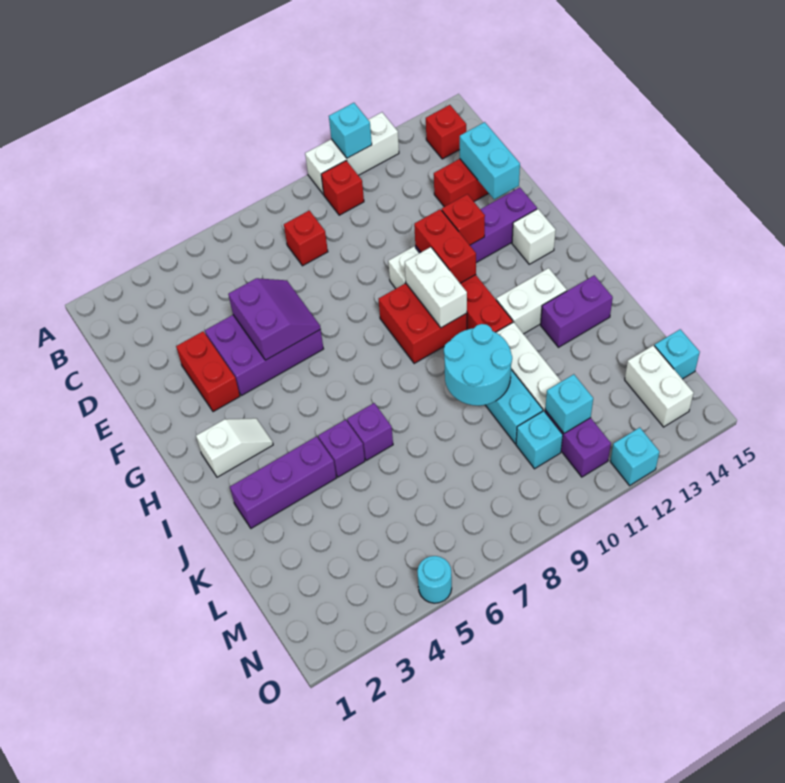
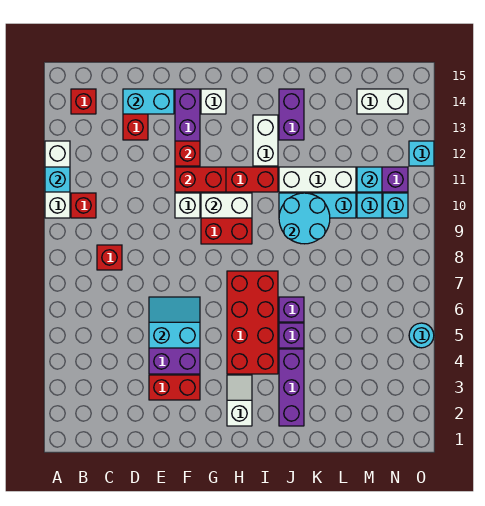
purple 2x2 slope [228,278,321,360] -> cyan 2x2 slope [149,297,200,348]
none -> red 2x4 brick [227,271,278,374]
cyan 1x1 brick [655,329,700,379] -> cyan 1x1 brick moved to [383,193,408,218]

